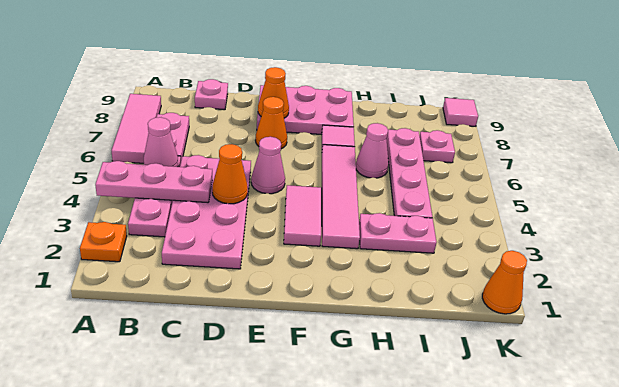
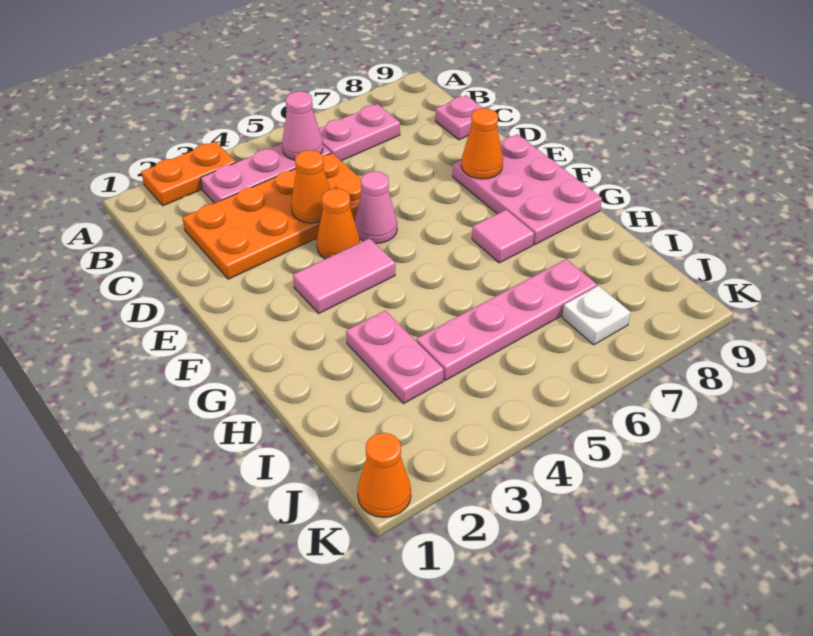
orange 1x1 plate [80,222,127,262] -> orange 1x2 plate [141,141,236,206]
pink 1x3 plate [95,161,212,203] -> none
pink 1x3 tile [112,94,161,163] -> none
pink 2x4 plate [162,155,251,269] -> orange 2x4 plate [182,153,362,279]
orange 1x1 cone [256,97,287,149] -> orange 1x1 cone moved to [317,189,360,259]
pink 1x4 tile [322,145,360,249] -> none
pink 1x1 cone [356,123,389,178] -> none
pink 1x1 plate [420,130,455,163] -> white 1x1 plate [562,286,631,345]
pink 1x1 tile [443,98,478,126] -> none

